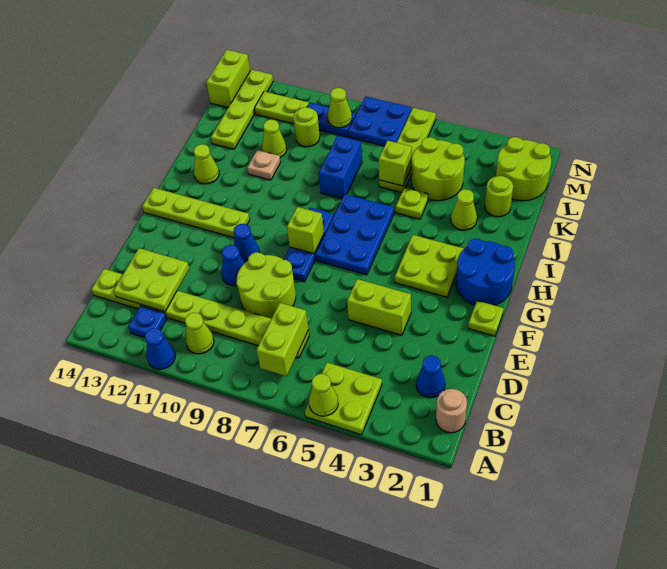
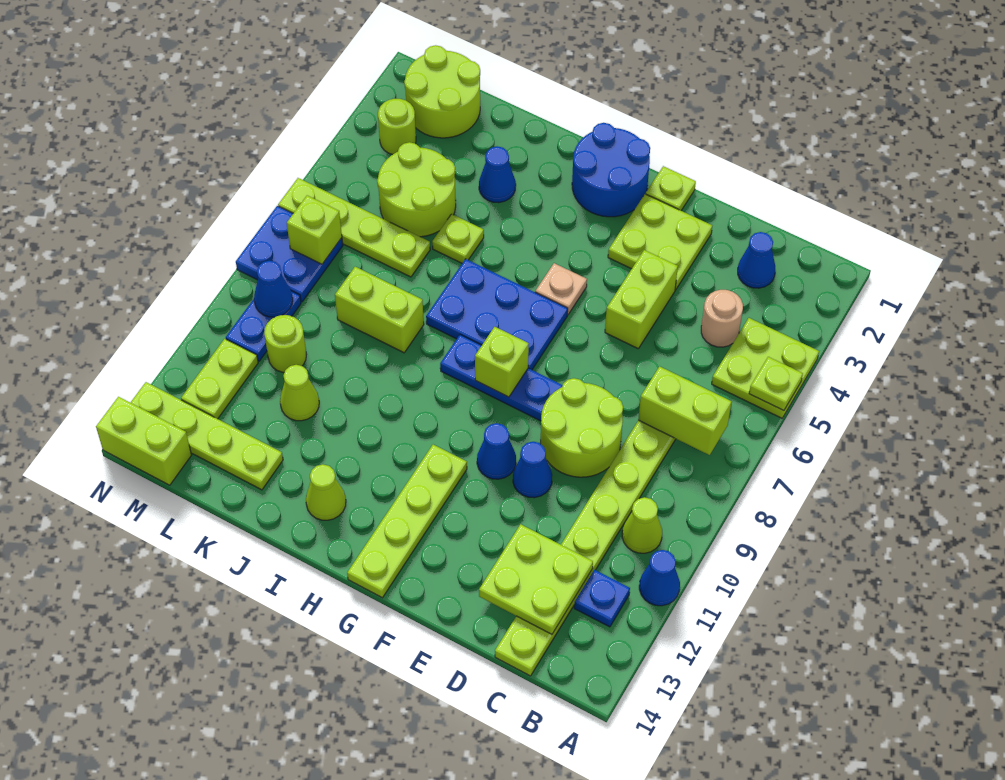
lime 1x1 cone [309,374,338,416] -> lime 1x1 plate [749,357,803,411]
tan 1x1 round brick [436,389,467,433] -> tan 1x1 round brick moved to [701,290,743,347]
lime 2x2 plate [395,235,464,297] -> lime 2x2 plate moved to [608,194,712,290]
lime 1x1 cone [451,189,477,230] -> blue 1x1 cone [479,146,516,203]
blue 1x2 brick [319,136,362,199] -> lime 1x2 brick [335,267,424,353]
tan 1x1 plate [247,150,281,180] -> tan 1x1 plate moved to [535,263,587,315]
lime 1x1 round brick [485,176,513,217] -> lime 1x1 round brick moved to [378,99,416,155]
lime 1x1 brick [379,140,412,186] -> lime 1x1 brick moved to [287,195,342,264]
lime 1x1 cone [328,88,352,128] -> blue 1x1 cone [254,261,293,317]

